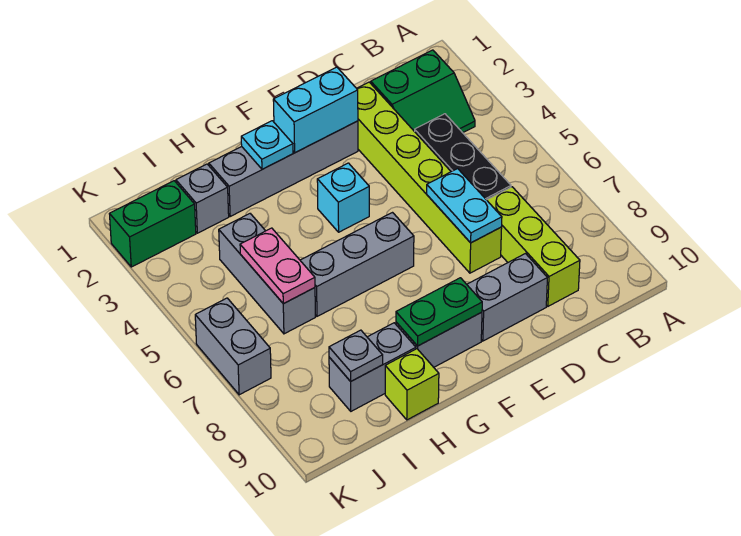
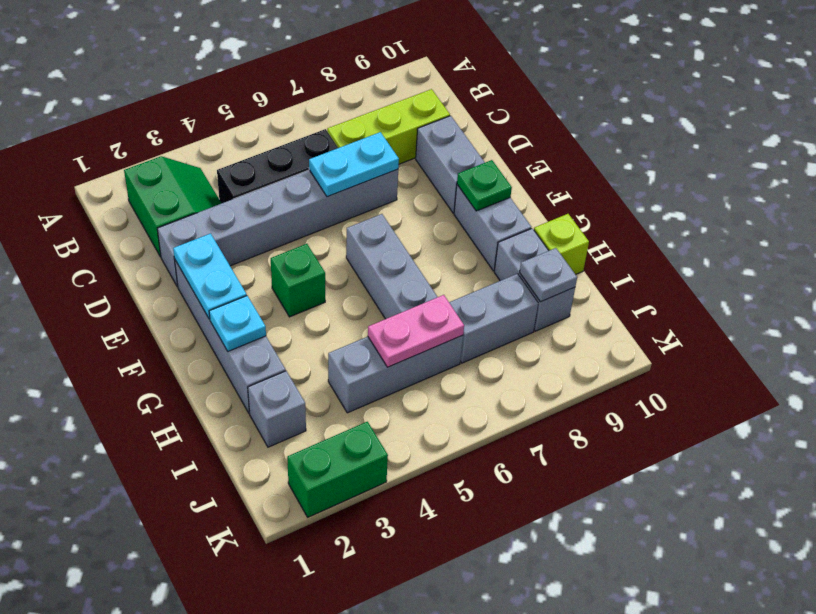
lime 1x6 brick [357,82,502,273] -> grey 1x6 brick [157,169,398,287]
cyan 1x2 brick [273,67,358,153] -> cyan 1x2 plate [173,233,247,319]
cyan 1x1 brick [317,163,369,232] -> green 1x1 brick [271,244,325,317]
green 1x2 plate [396,278,482,346] -> green 1x1 plate [457,160,512,211]
green 1x2 brick [110,181,196,267] -> green 1x2 brick turned to [287,422,388,517]
grey 1x2 brick [195,298,271,395] -> grey 1x2 brick moved to [449,274,538,363]

